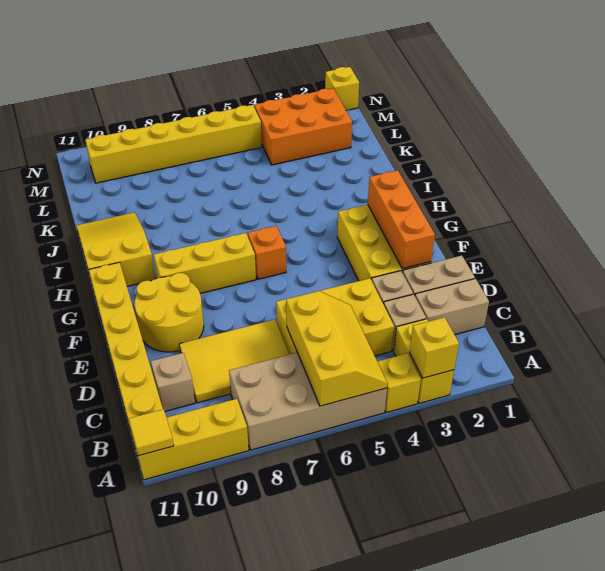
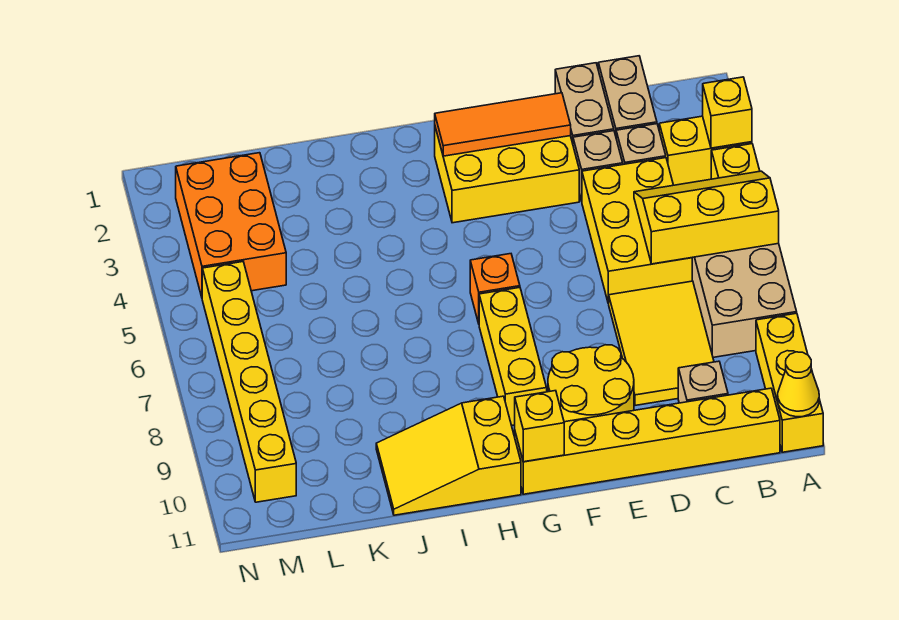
yellow 1x1 tile [129,409,174,456] -> yellow 1x1 cone [778,352,819,417]
orange 1x3 brick [368,170,435,269] -> orange 1x3 tile [435,93,571,156]
yellow 1x1 brick [325,67,359,111] -> yellow 1x1 brick moved to [515,391,564,462]

